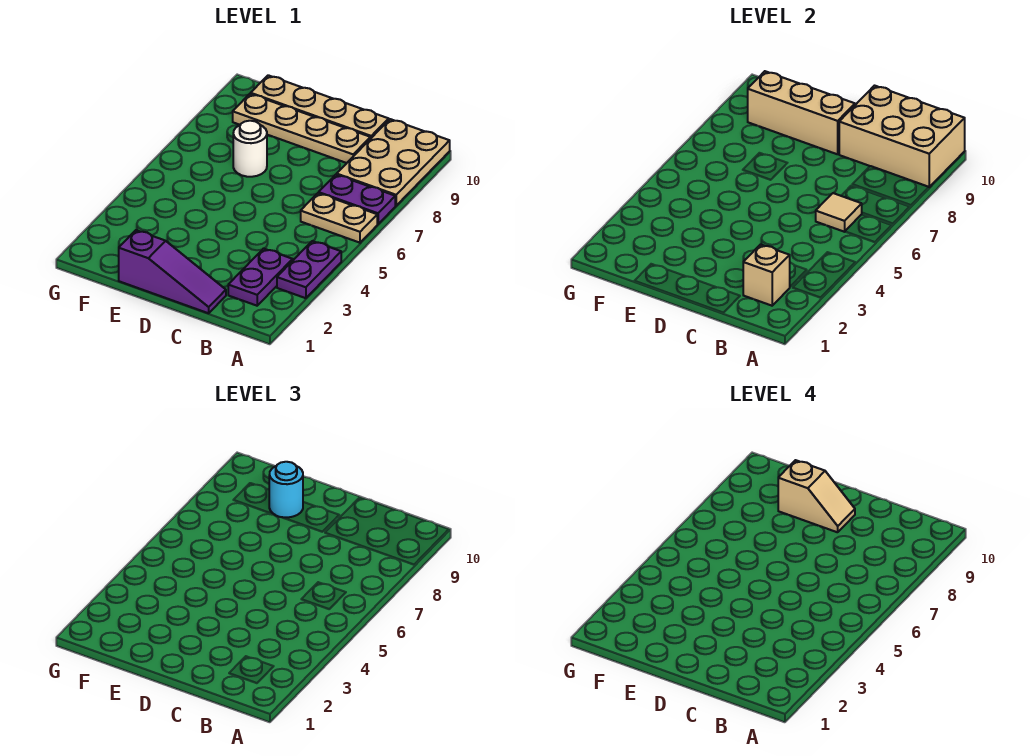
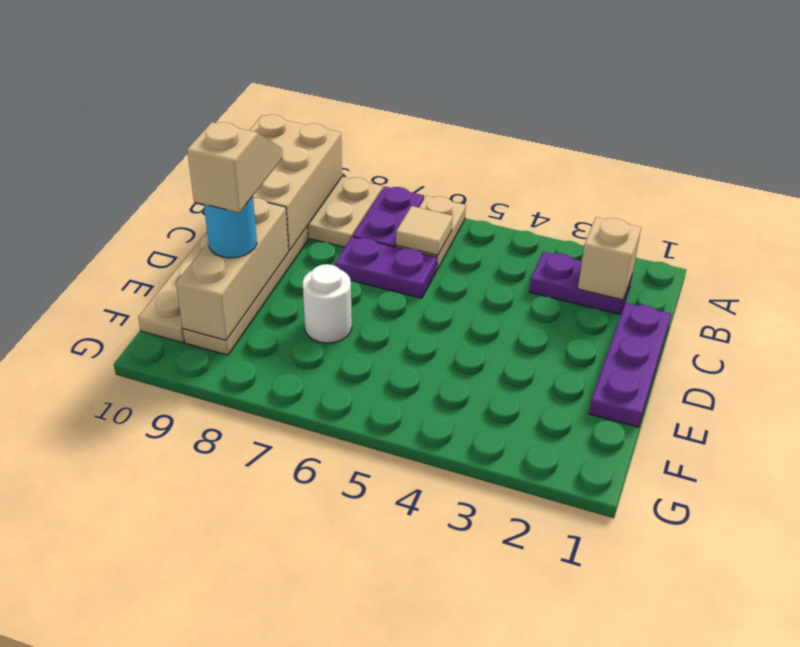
purple 1x2 plate [277,241,341,298] -> purple 1x2 plate moved to [335,237,437,298]
purple 1x3 slope [119,230,226,313] -> purple 1x3 plate [589,303,671,427]

